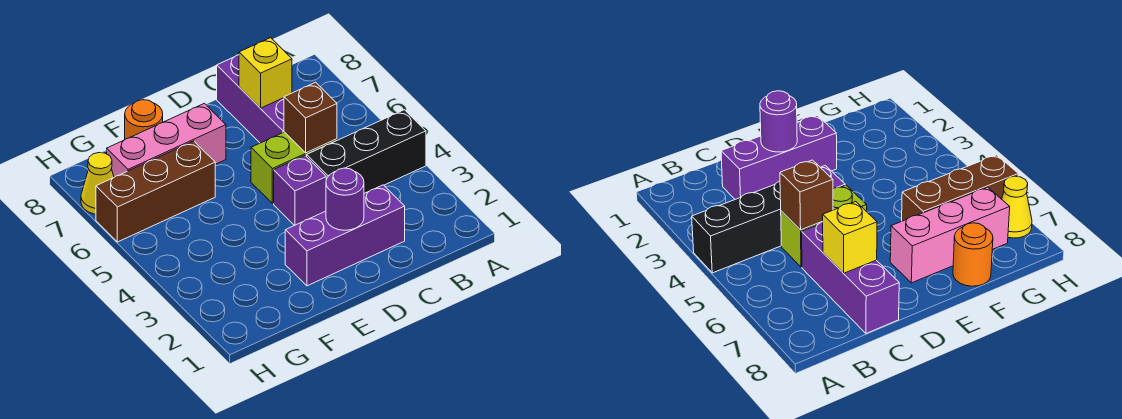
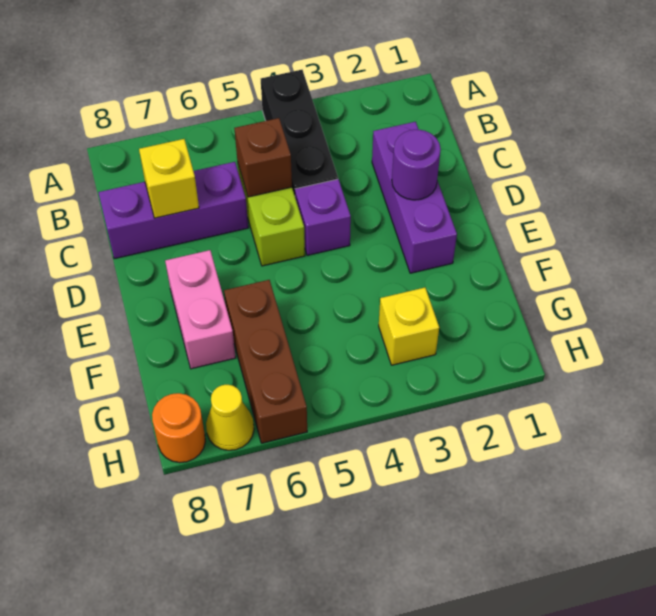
pink 1x3 brick [107,103,226,177] -> pink 1x2 brick [165,250,236,369]
orange 1x1 round brick [125,100,163,139] -> orange 1x1 round brick moved to [152,393,205,463]
none -> yellow 1x1 brick [379,288,439,365]

